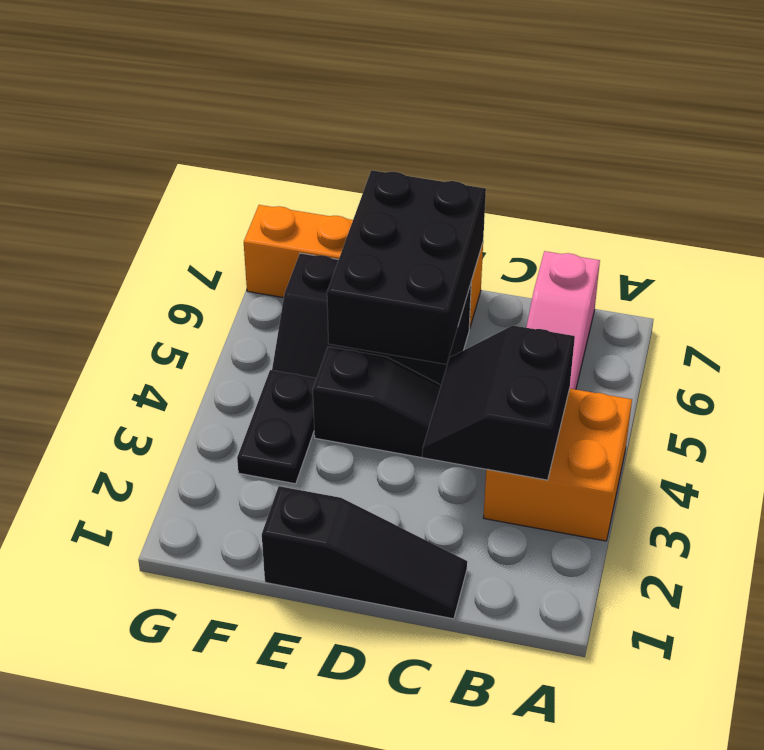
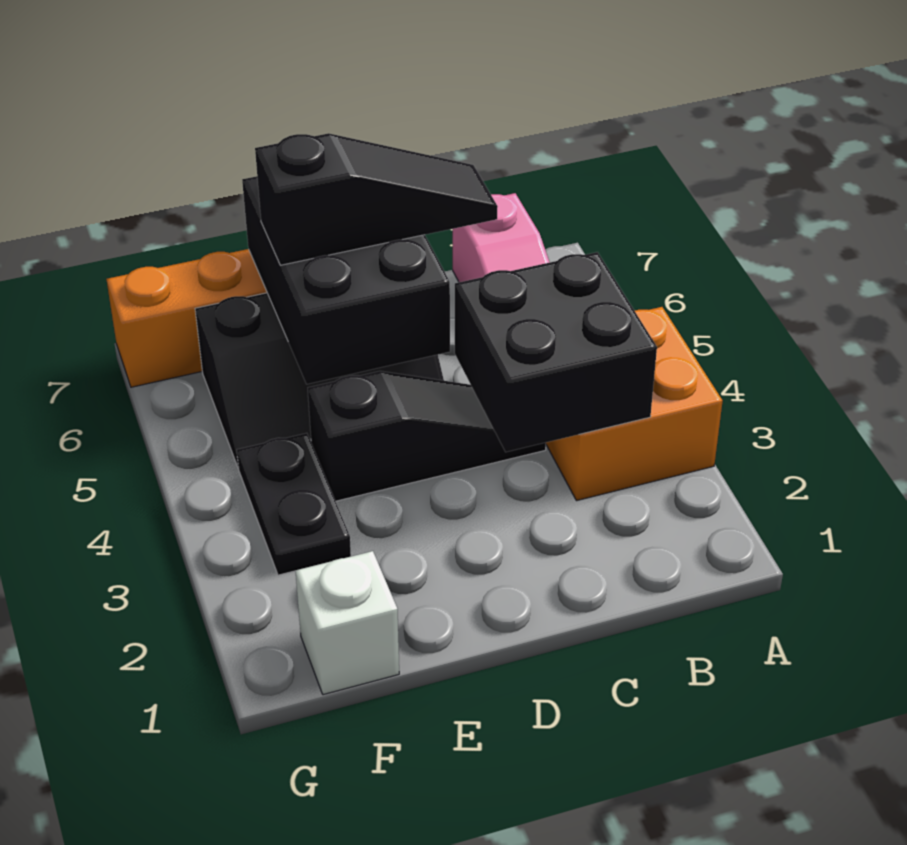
black 2x2 slope [422,326,575,480] -> black 2x2 brick [455,252,657,452]
black 1x3 slope [262,486,467,619] -> black 1x3 slope moved to [255,133,498,265]
none -> white 1x1 brick [296,551,399,695]

